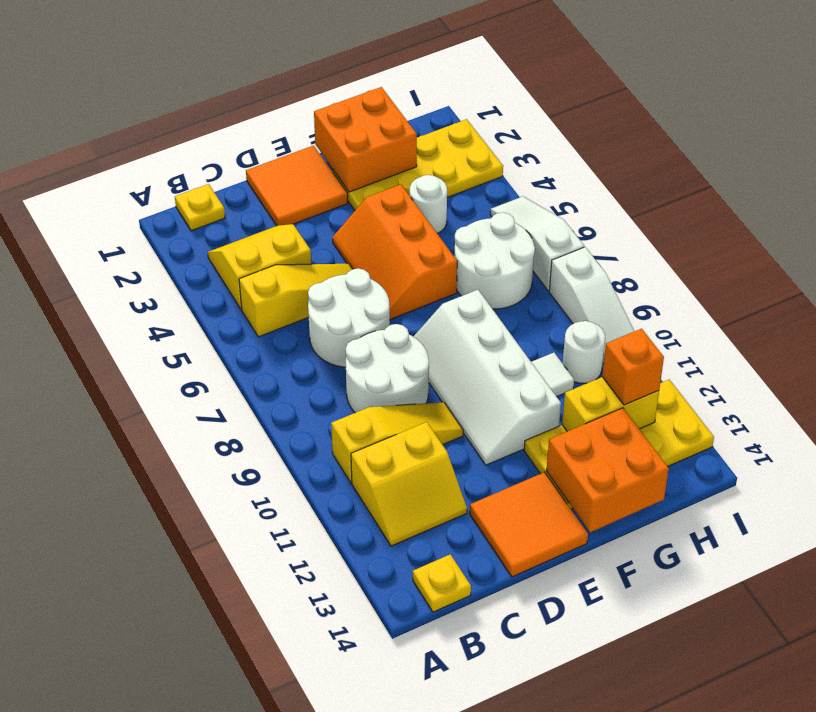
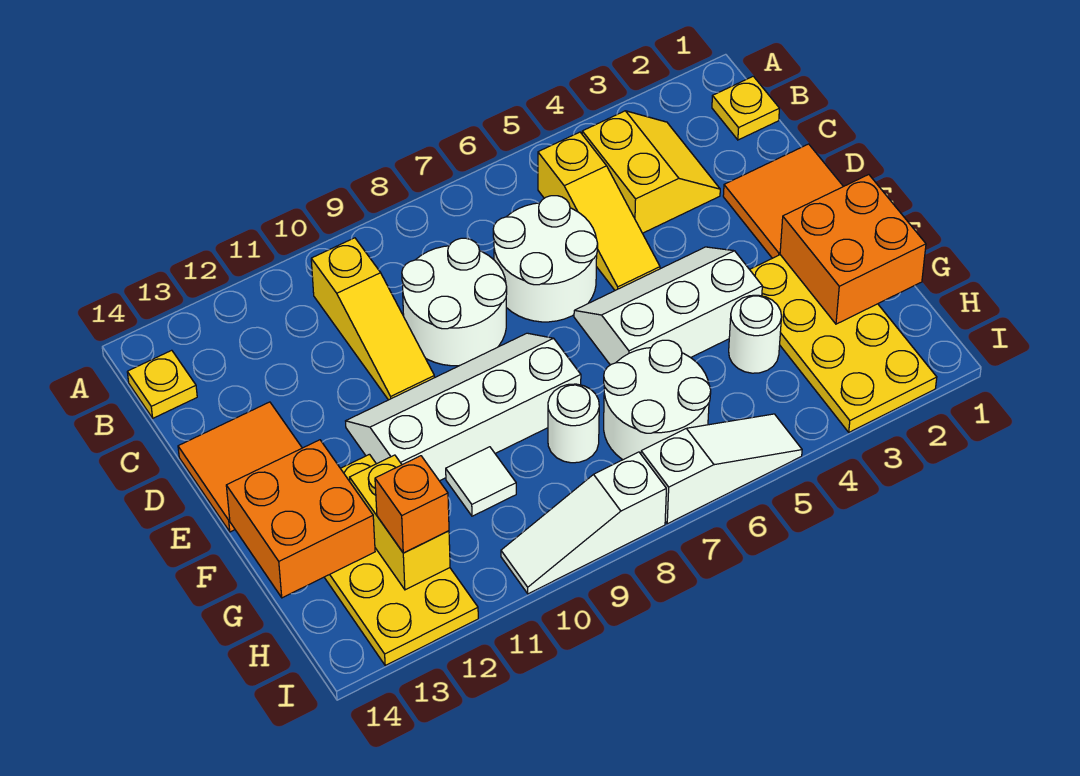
yellow 2x2 slope [351,422,467,546] -> none
orange 2x3 slope [333,184,457,320] -> white 2x3 slope [574,247,762,365]
white 1x1 round brick [563,321,605,383] -> white 1x1 round brick moved to [548,384,599,463]

